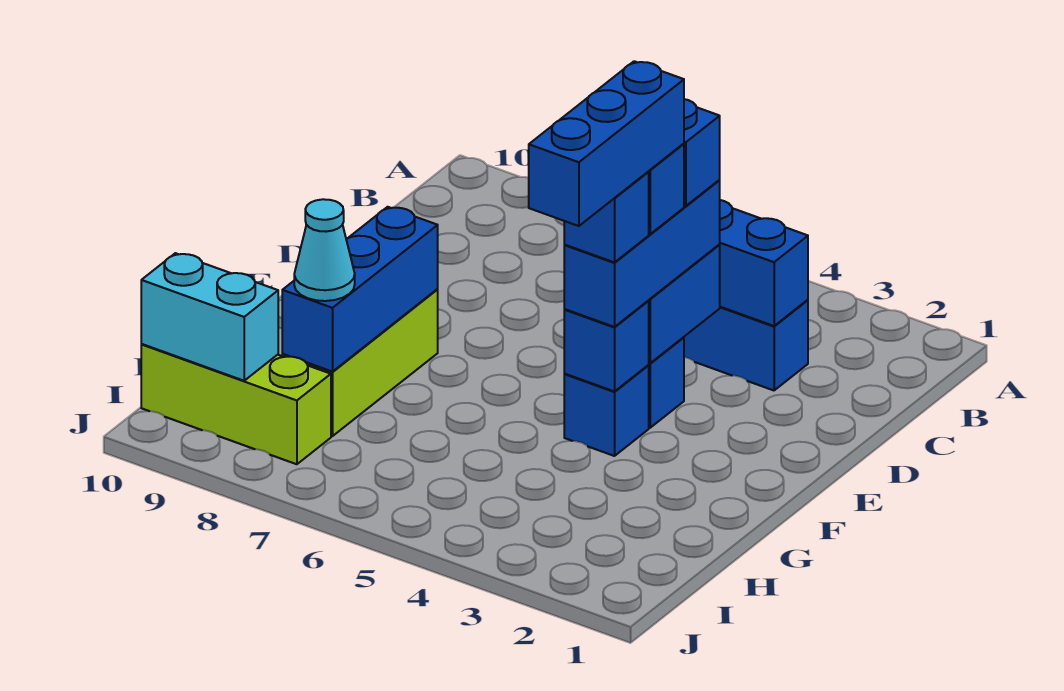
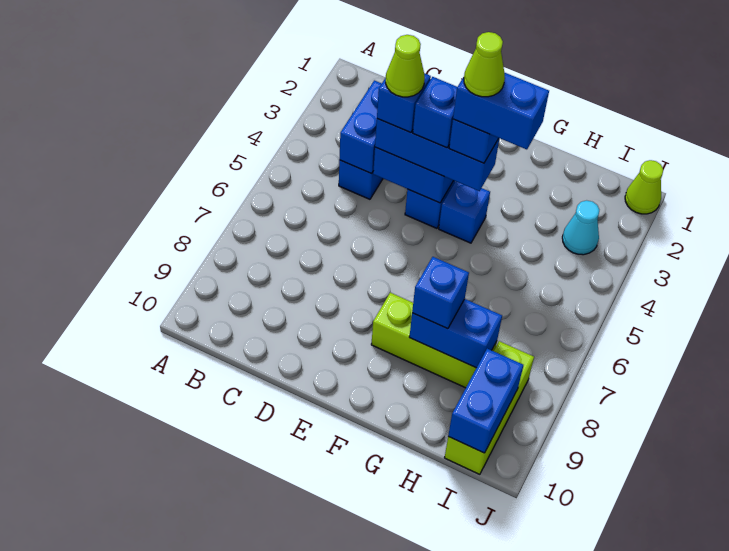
none -> lime 1x1 cone [386,35,425,97]
blue 1x3 brick [529,61,684,226] -> blue 1x2 brick [453,72,549,149]
blue 1x1 brick [564,301,649,391] -> blue 1x1 brick moved to [412,257,469,329]
none -> lime 1x1 cone [464,32,505,97]
blue 1x3 brick [282,207,438,372] -> blue 1x2 brick [409,299,502,368]
cyan 1x1 cone [294,199,355,301] -> cyan 1x1 cone moved to [562,200,599,255]
cyan 1x2 brick [141,253,278,381] -> blue 1x2 brick [448,349,523,453]
none -> lime 1x1 cone [625,160,663,214]

